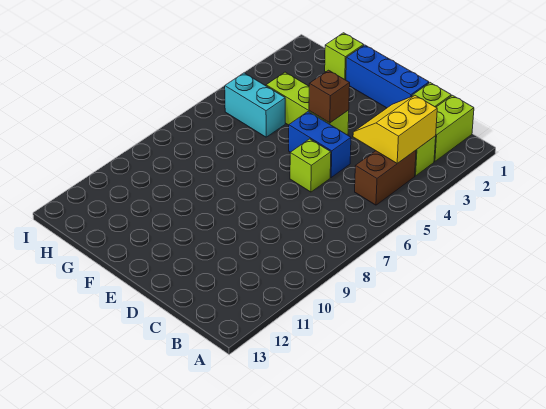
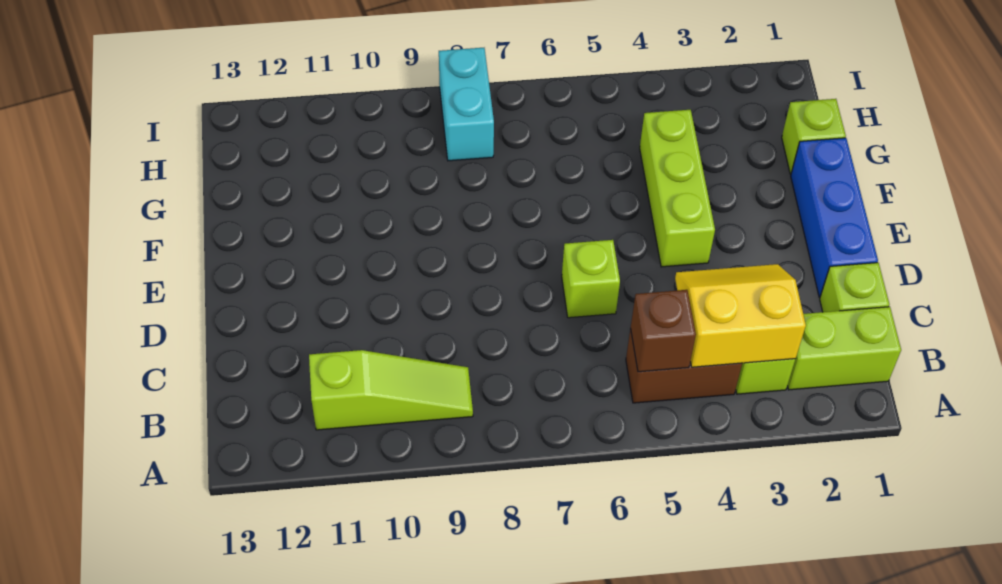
none -> lime 1x3 slope [309,350,473,430]
blue 1x2 brick [289,112,351,177] -> none
brown 1x1 brick [309,70,350,123] -> brown 1x1 brick moved to [631,290,696,372]
cyan 1x2 brick [225,73,285,137] -> cyan 1x2 brick moved to [439,48,494,161]

